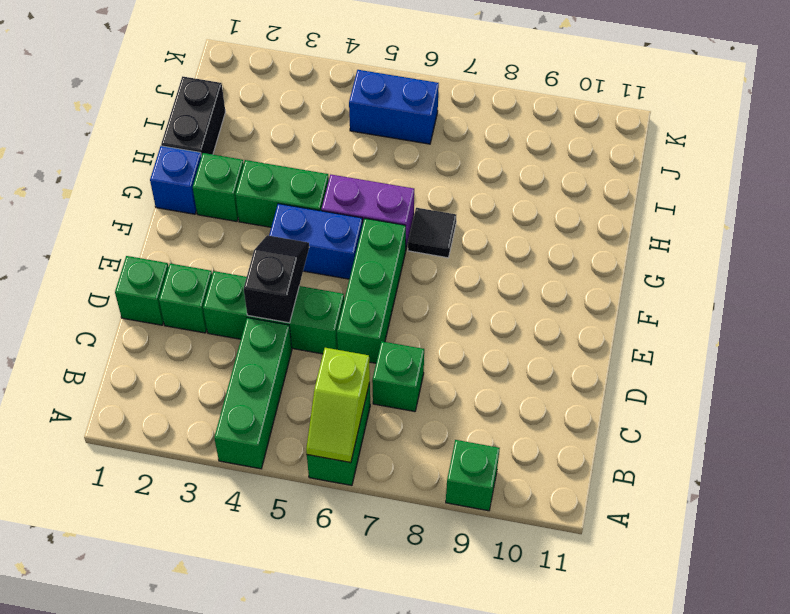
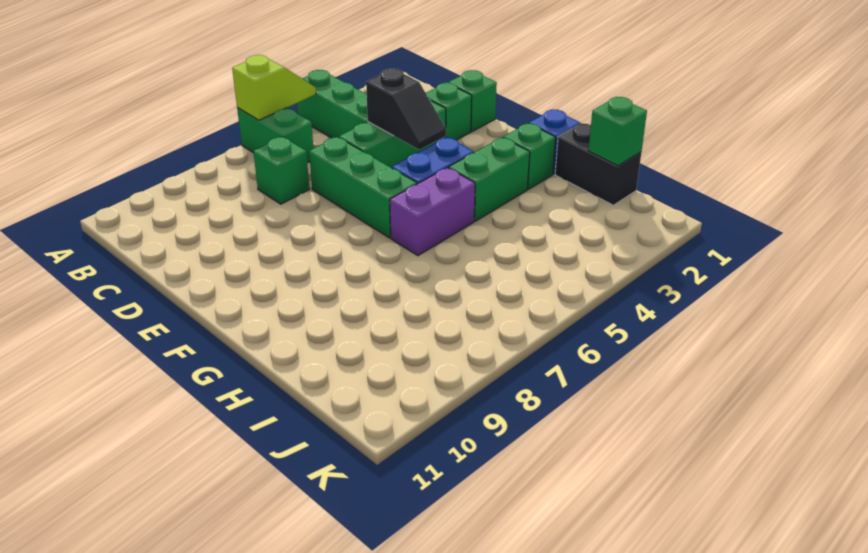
lime 1x2 slope [306,348,370,463] -> lime 1x2 slope turned to [232,55,316,120]
green 1x1 brick [446,440,500,511] -> green 1x1 brick moved to [588,97,647,166]
black 1x1 tile [408,208,456,258] -> none
blue 1x2 brick [349,70,439,144] -> none

